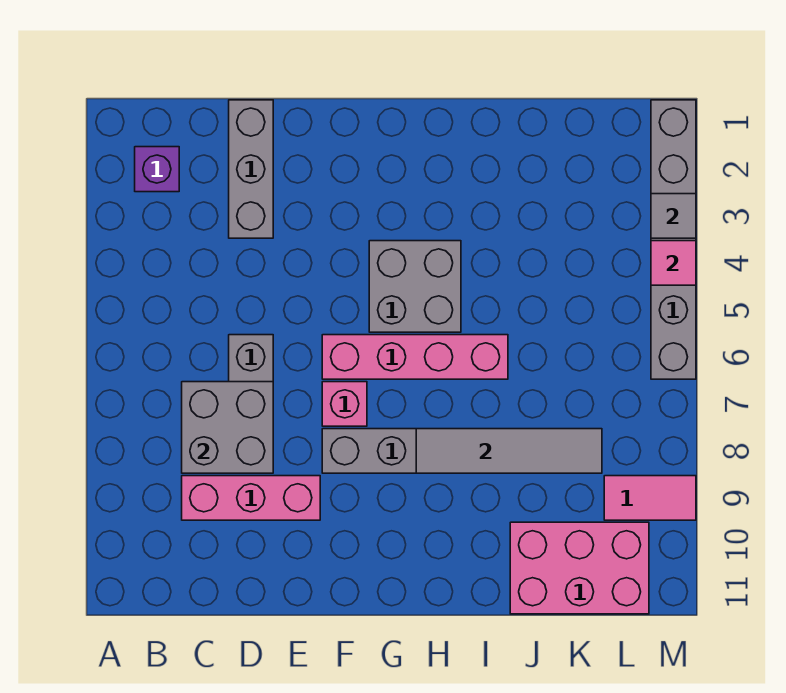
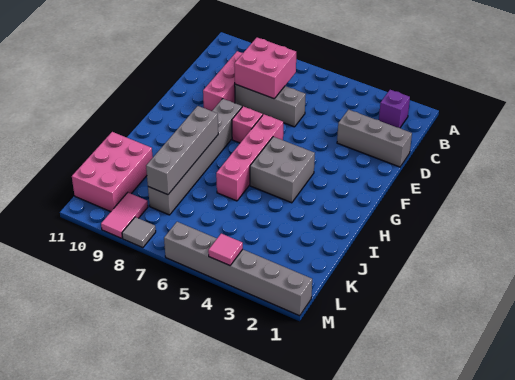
grey 2x2 brick [182,382,273,473] -> pink 2x2 brick [234,38,296,99]
grey 1x4 tile [416,429,602,473] -> grey 1x4 brick [146,106,218,195]
grey 1x1 tile [651,194,696,238] -> grey 1x1 tile moved to [122,217,156,248]

